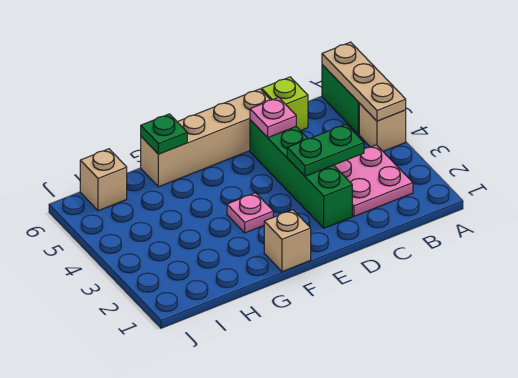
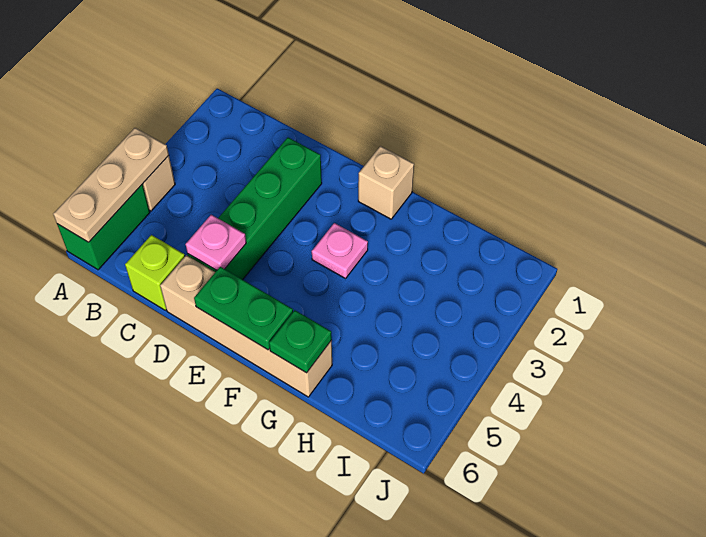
pink 2x2 plate [334,145,413,216] -> none
green 1x2 plate [287,124,364,176] -> green 1x2 plate moved to [194,267,293,350]
tan 1x1 brick [80,149,127,211] -> none

